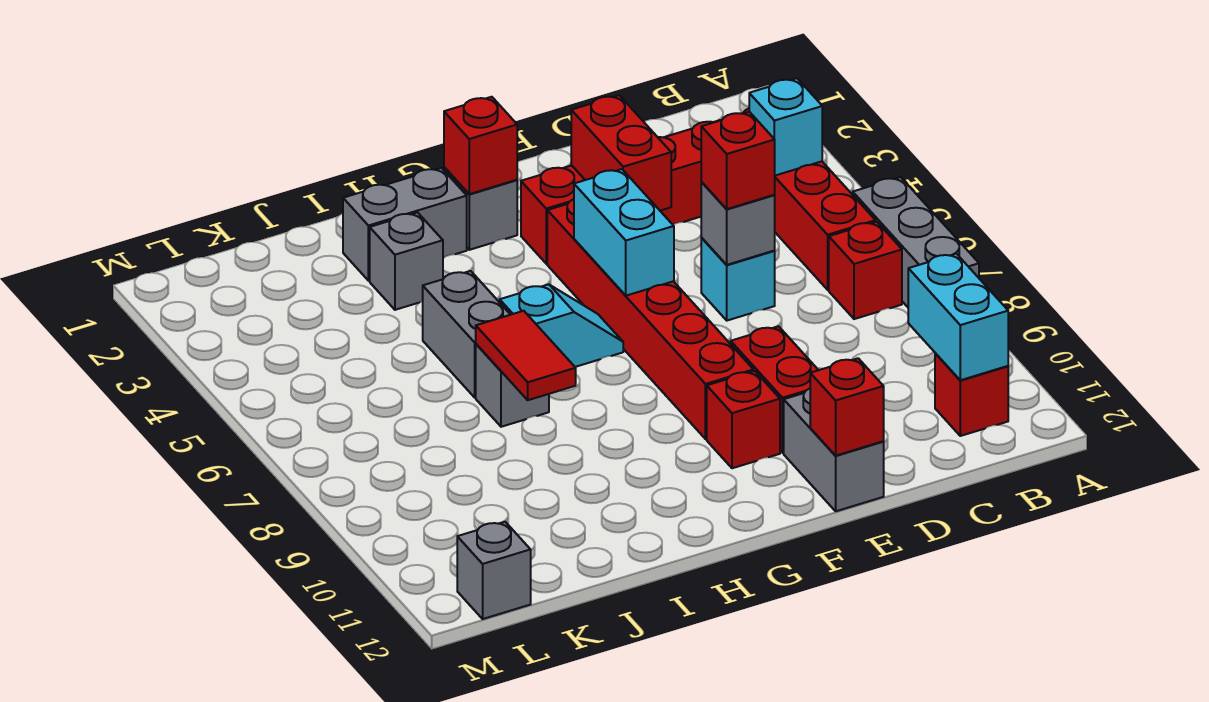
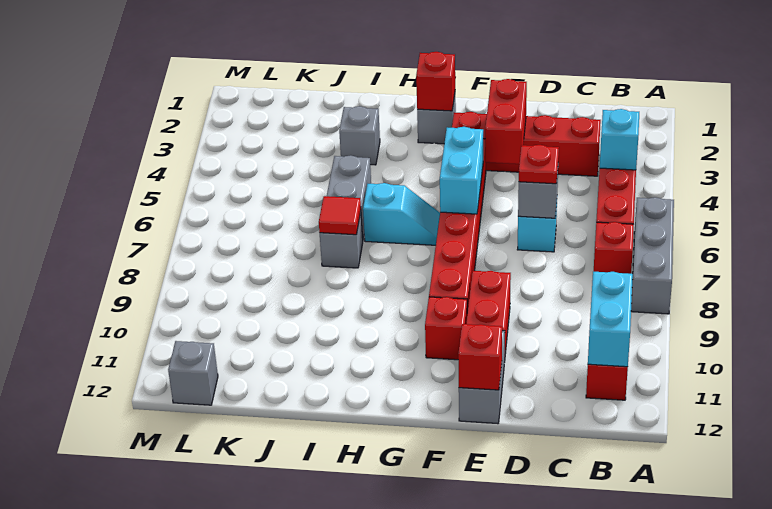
red 1x1 brick [701,112,775,209] -> red 1x1 plate [519,145,559,184]
grey 1x2 brick [343,168,467,281] -> none
red 1x2 tile [476,311,576,400] -> red 1x1 tile [319,196,361,235]

